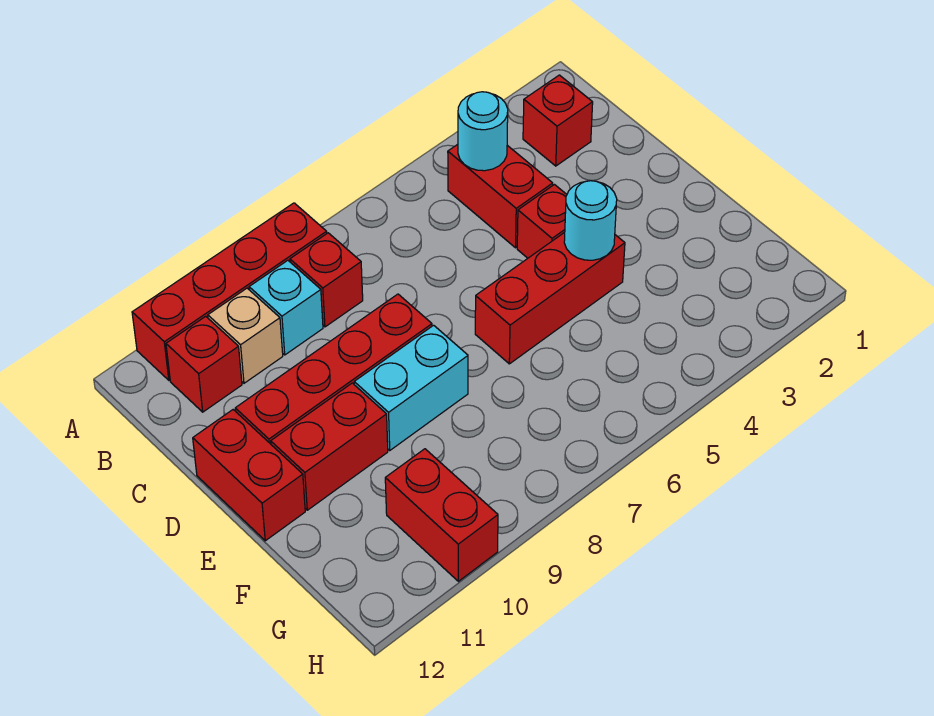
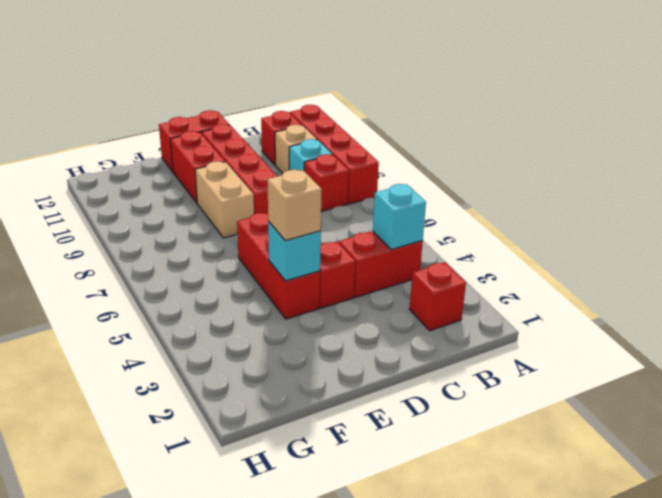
cyan 1x1 round brick [458,92,508,171] -> cyan 1x1 brick [373,184,426,250]
cyan 1x1 round brick [564,181,617,260] -> cyan 1x1 brick [268,221,321,281]
none -> tan 1x1 brick [267,170,322,241]
cyan 1x2 brick [354,325,468,450] -> tan 1x2 brick [195,161,254,238]
red 1x2 brick [385,449,498,581] -> none

